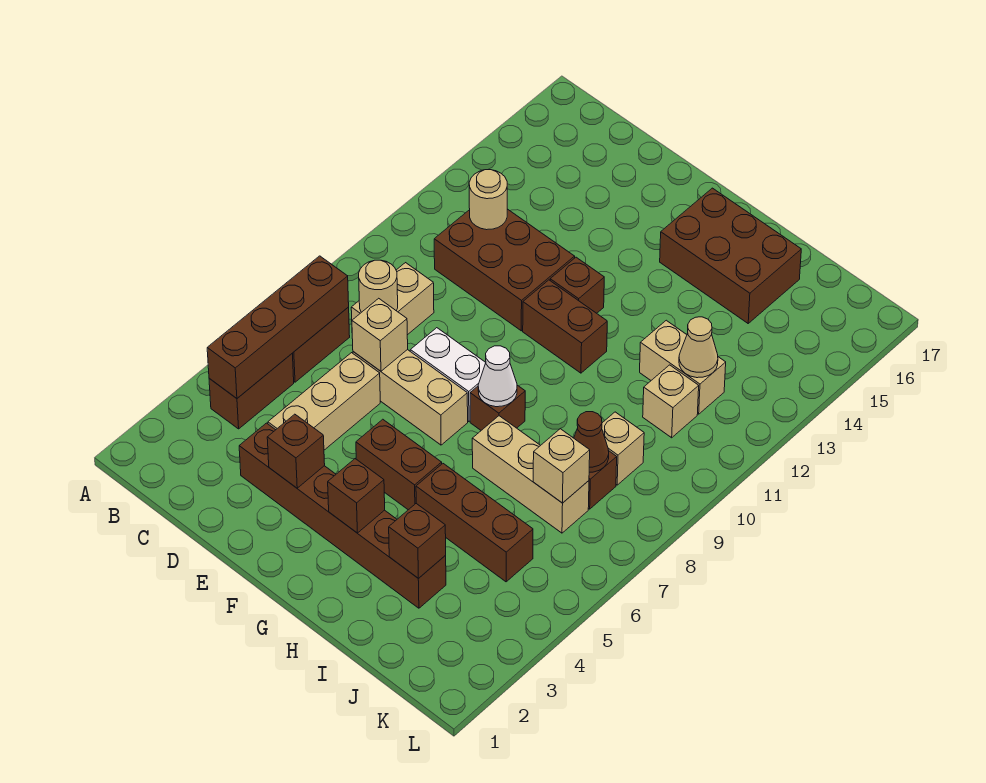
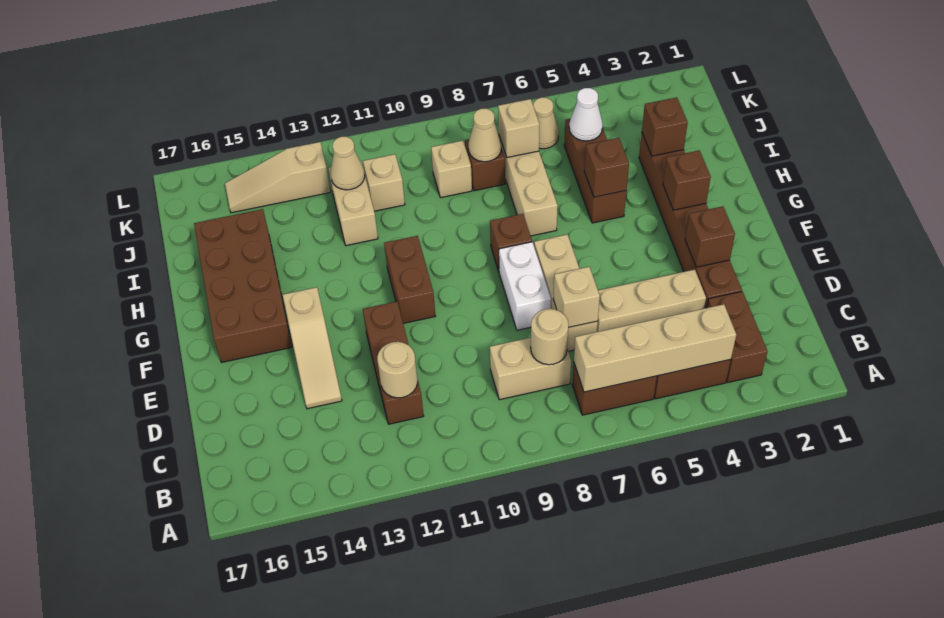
brown 1x4 brick [207,256,349,398] -> tan 1x4 brick [574,304,736,392]
brown 2x3 brick [434,209,575,331] -> brown 1x3 brick [363,302,424,424]
none -> tan 1x3 slope [283,287,342,409]
brown 1x2 brick [356,419,442,510] -> brown 1x2 brick moved to [707,292,767,383]
brown 1x1 brick [550,257,604,313] -> brown 1x1 brick moved to [584,138,629,197]
white 1x1 cone [478,346,517,407] -> white 1x1 cone moved to [569,88,603,141]
brown 2x3 brick [660,188,801,323] -> brown 2x4 brick [194,209,292,363]
brown 1x1 cone [574,412,609,472] -> tan 1x1 cone [468,109,501,162]
none -> tan 1x1 cone [533,98,559,149]
none -> tan 1x3 slope [225,142,331,213]

